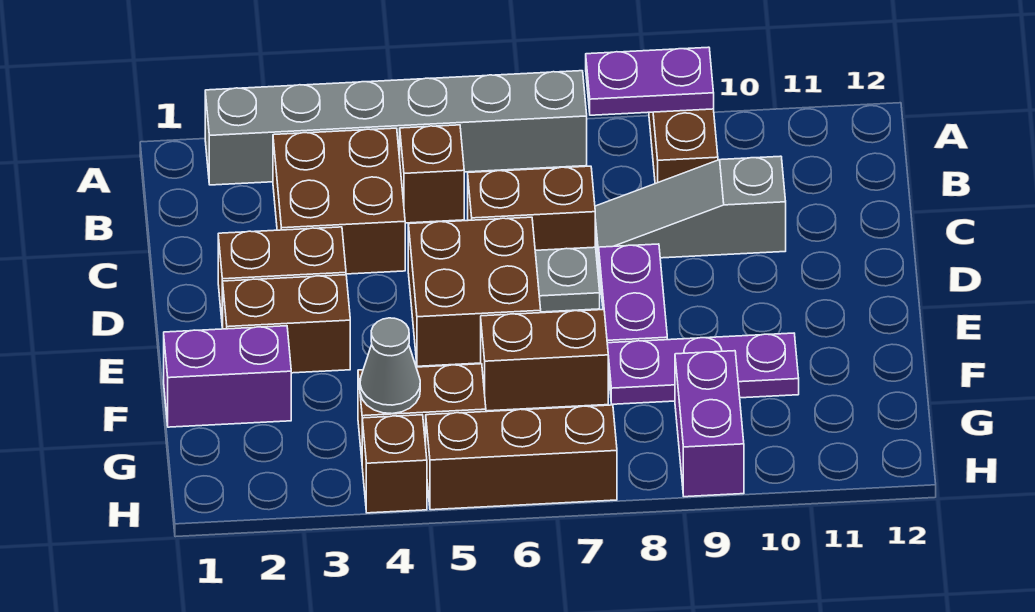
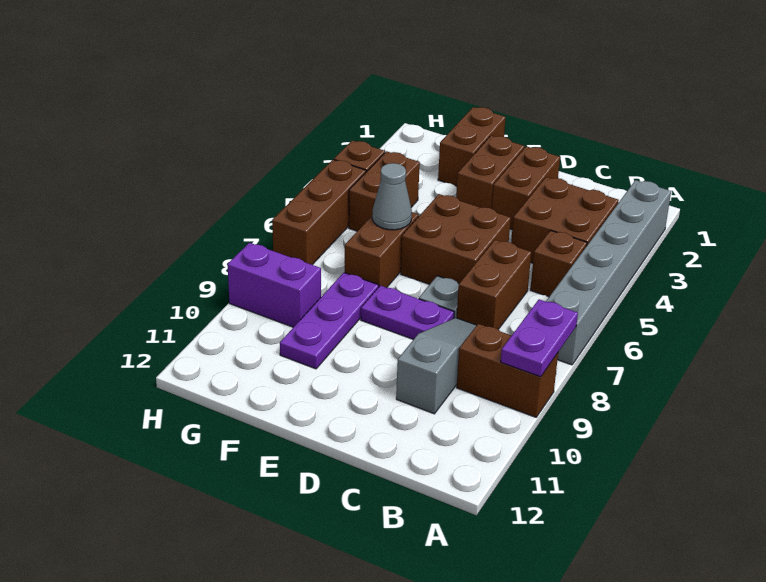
purple 1x2 brick [164,326,291,427] -> brown 1x2 brick [438,107,506,186]
grey 1x1 cone [360,318,420,414] -> grey 1x1 cone moved to [372,163,412,230]

